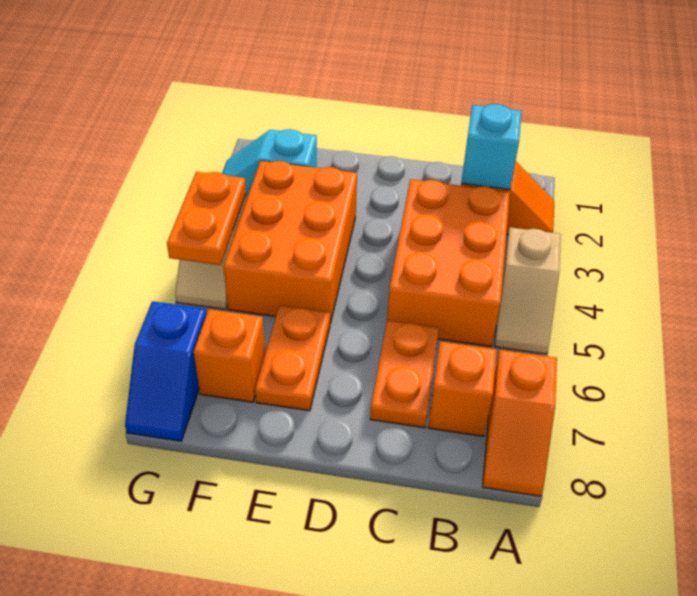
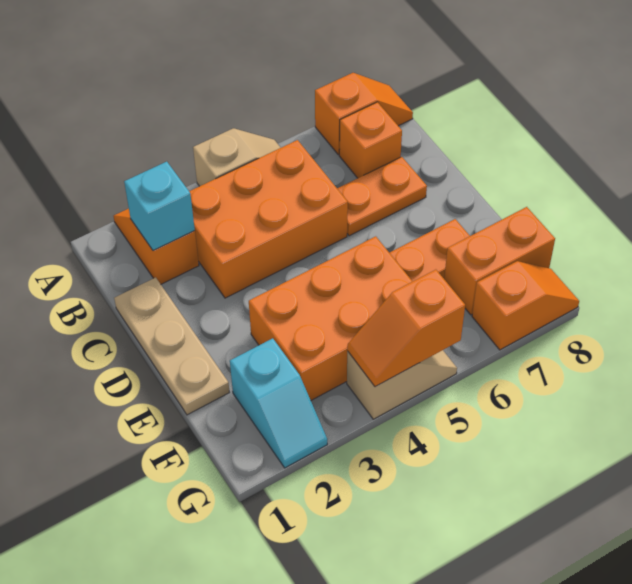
none -> tan 1x3 plate [114,277,230,415]
orange 1x1 brick [194,309,265,402] -> orange 1x2 brick [444,207,555,315]
orange 1x2 plate [167,172,246,265] -> orange 1x2 slope [347,270,465,387]
blue 1x2 slope [125,301,206,441] -> orange 1x2 slope [472,261,579,350]

